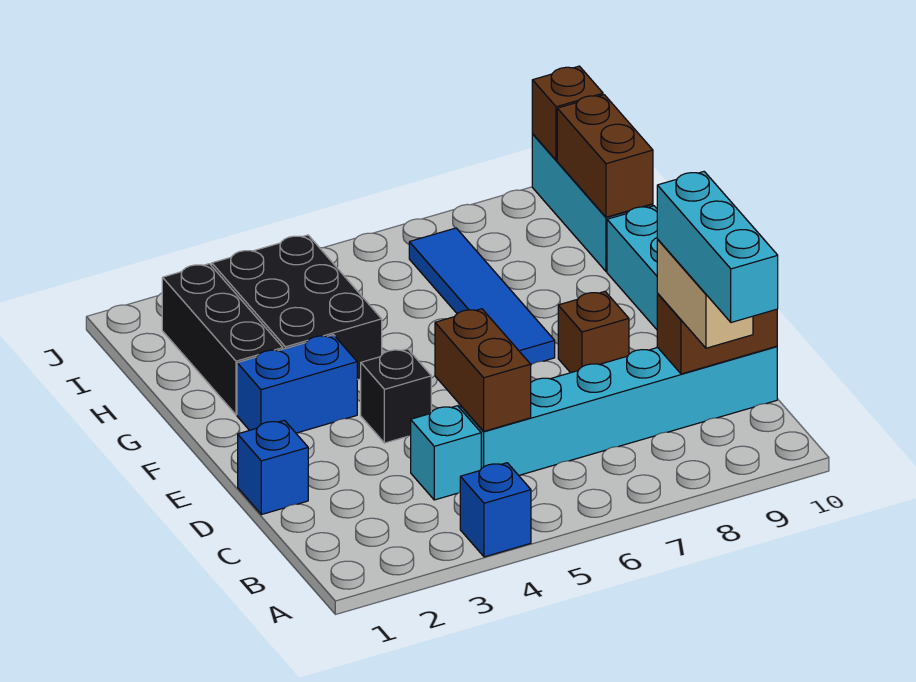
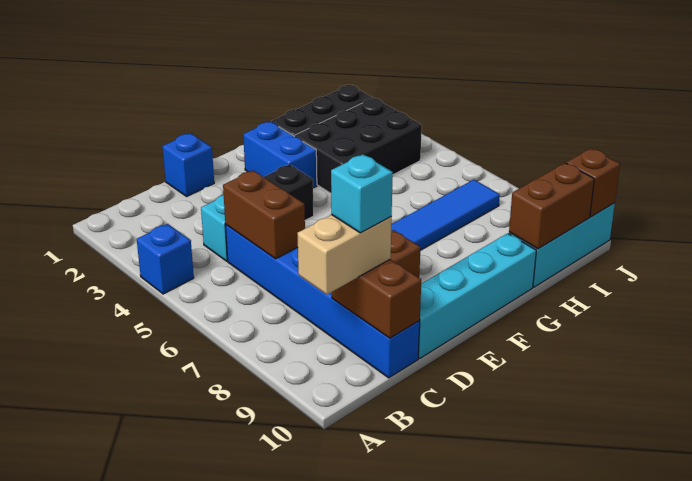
cyan 1x3 brick [657,172,778,322] -> cyan 1x1 brick [331,154,393,233]
cyan 1x6 brick [460,346,777,475] -> blue 1x6 brick [225,225,420,378]
brown 1x2 brick [435,309,531,431] -> brown 1x2 brick turned to [223,171,305,259]

